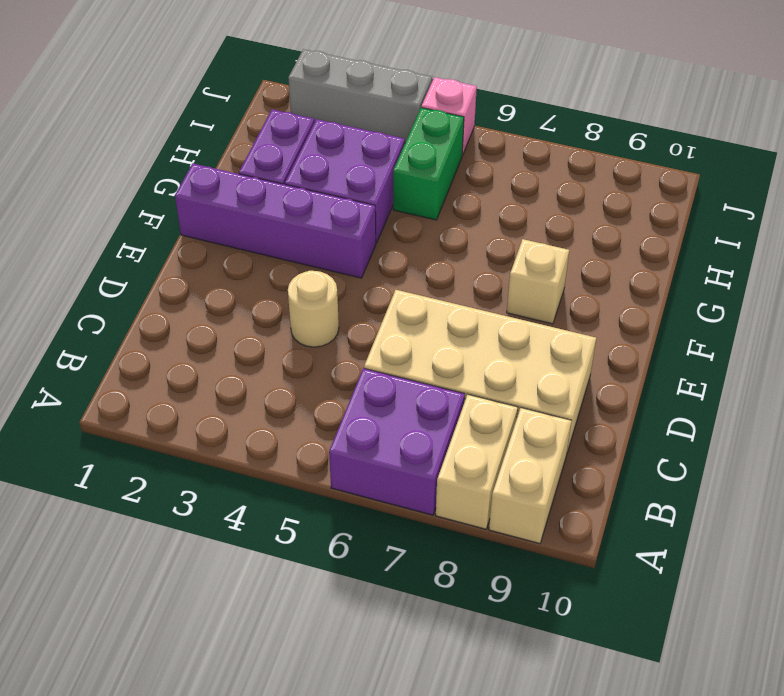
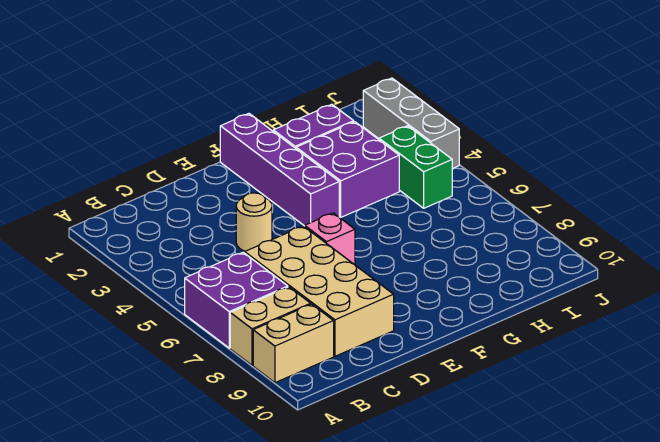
tan 1x1 brick [507,239,569,324] -> none
green 1x2 brick [393,108,464,220] -> green 1x2 brick turned to [379,126,452,208]
pink 1x1 brick [421,77,477,155] -> pink 1x1 brick moved to [305,213,355,265]

